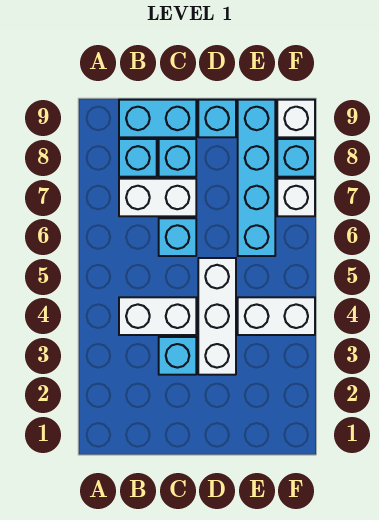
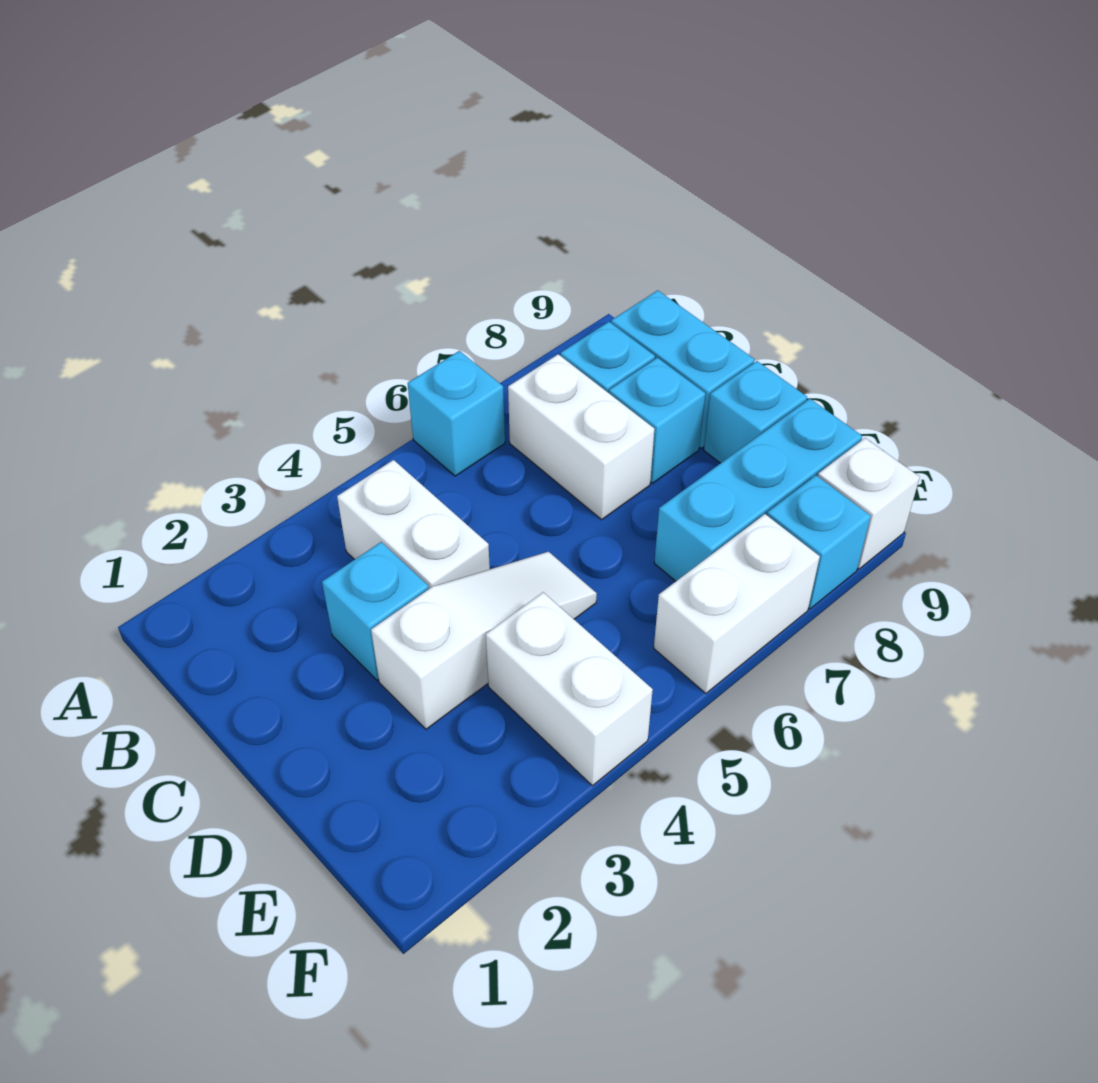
cyan 1x1 brick [159,218,196,256] -> cyan 1x1 brick moved to [408,351,505,476]
white 1x3 brick [198,258,236,375] -> white 1x3 slope [371,552,597,729]
cyan 1x4 brick [238,100,275,256] -> cyan 1x3 brick [654,399,862,581]
white 1x1 brick [277,179,315,216] -> white 1x2 brick [654,514,820,693]

